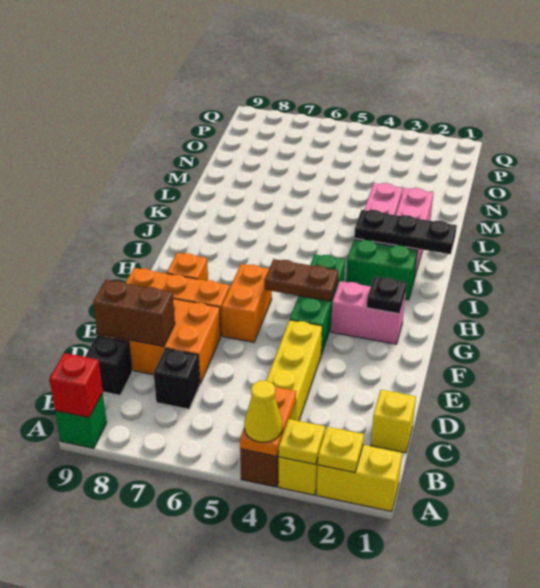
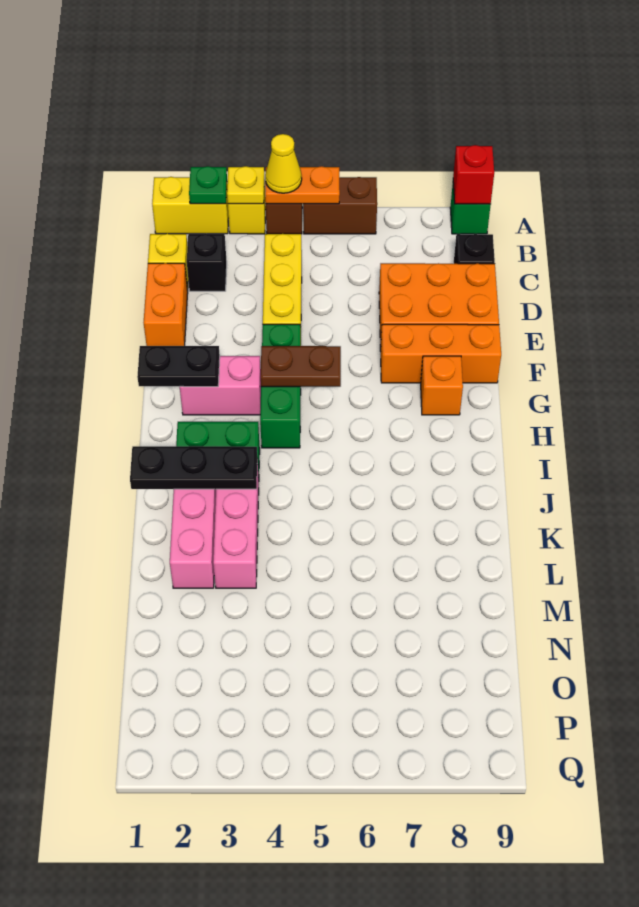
yellow 1x1 plate [318,427,364,473] -> green 1x1 plate [189,166,227,204]
orange 1x2 plate [240,386,296,456] -> orange 1x2 plate turned to [265,166,340,204]
black 1x1 brick [154,348,200,409] -> black 1x1 brick moved to [187,234,227,291]
brown 1x2 brick [93,280,175,347] -> brown 1x2 brick moved to [303,177,377,234]
orange 1x2 brick [222,264,272,342] -> orange 1x2 brick moved to [144,263,188,346]
black 1x1 plate [367,277,407,314] -> black 1x2 plate [137,346,220,387]

